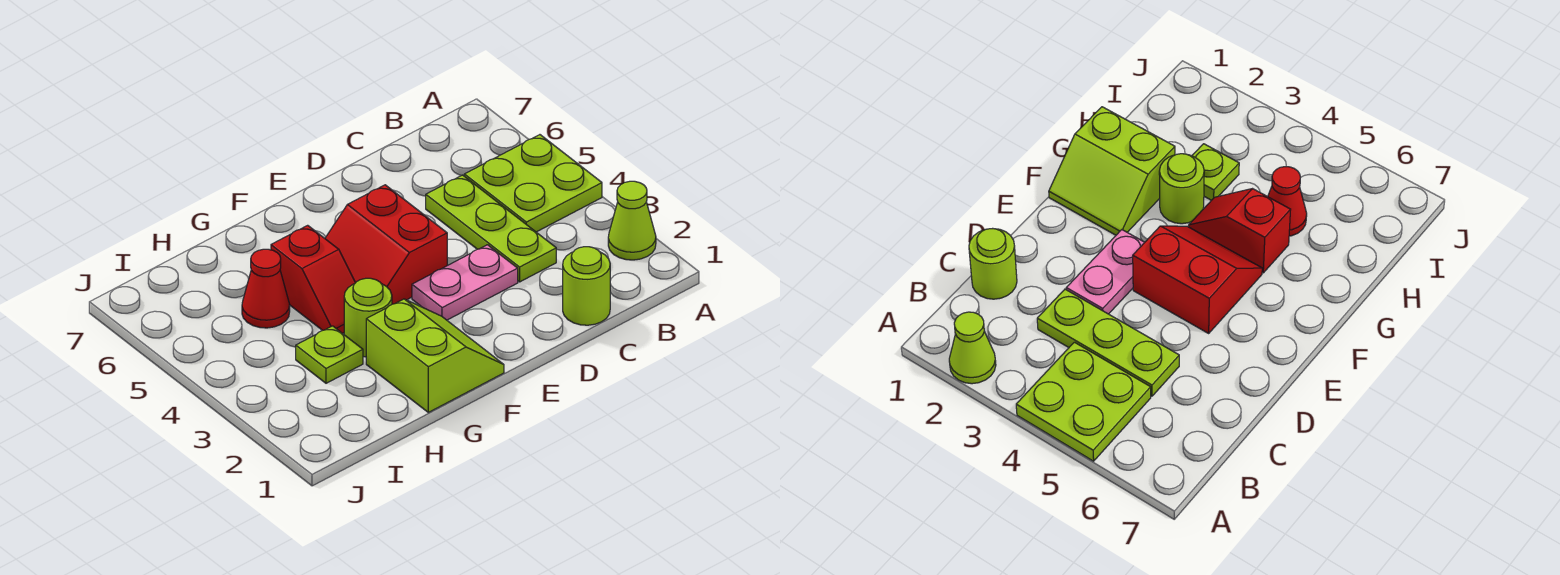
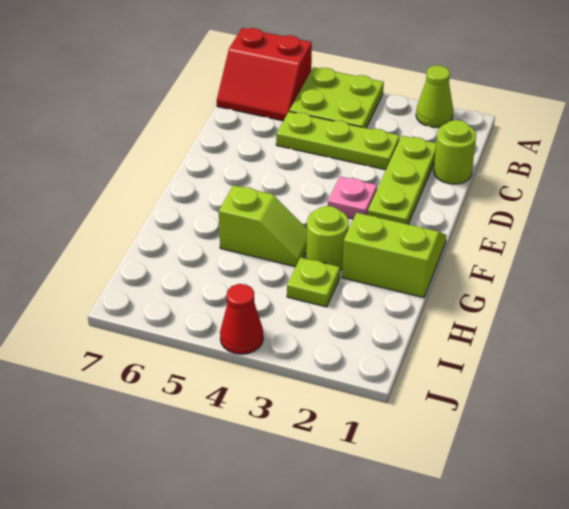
none -> lime 1x3 plate [368,136,436,224]
pink 1x2 plate [412,245,518,320] -> pink 1x1 plate [328,177,377,219]
red 2x2 slope [325,185,447,304] -> red 2x2 slope moved to [217,28,312,121]
red 1x2 slope [271,225,356,333] -> lime 1x2 slope [219,185,307,267]
red 1x1 cone [242,249,290,328] -> red 1x1 cone moved to [220,284,263,354]

